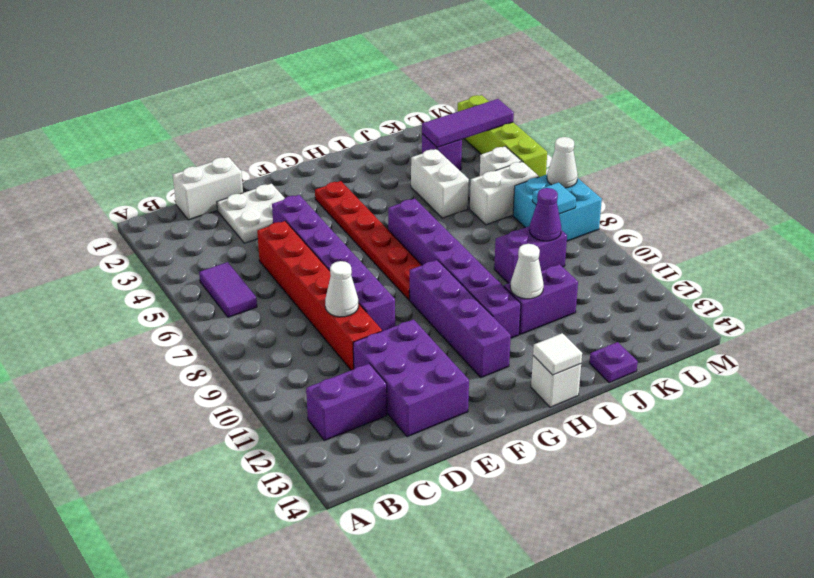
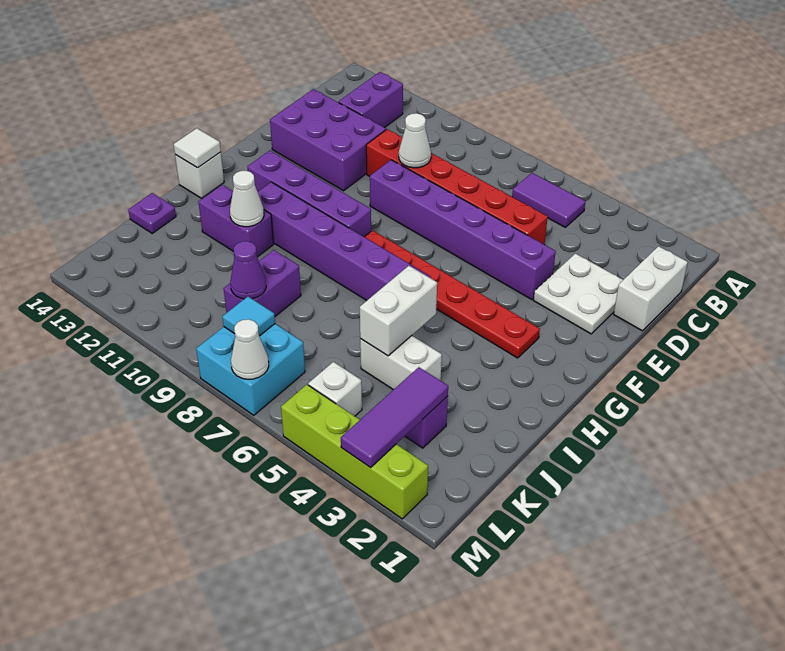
purple 1x2 brick [504,264,578,334] -> purple 1x2 brick turned to [199,185,274,257]
white 1x2 brick [470,162,539,225] -> white 1x2 brick moved to [360,266,437,356]

